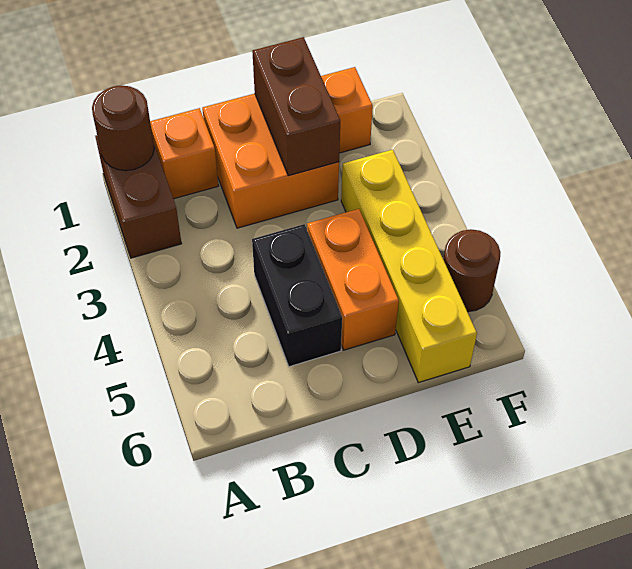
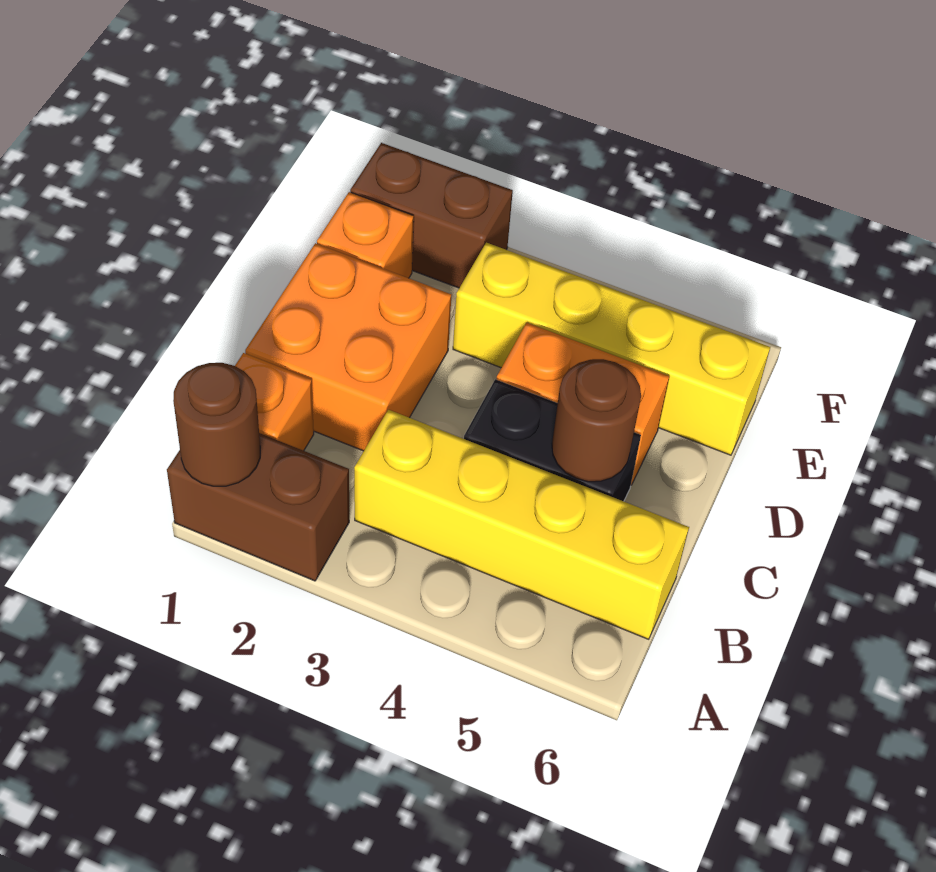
none -> yellow 1x4 brick [354,410,689,639]
brown 1x2 brick [252,37,340,176] -> brown 1x2 brick moved to [350,143,513,288]
brown 1x1 round brick [443,229,501,312] -> brown 1x1 round brick moved to [552,359,641,482]

